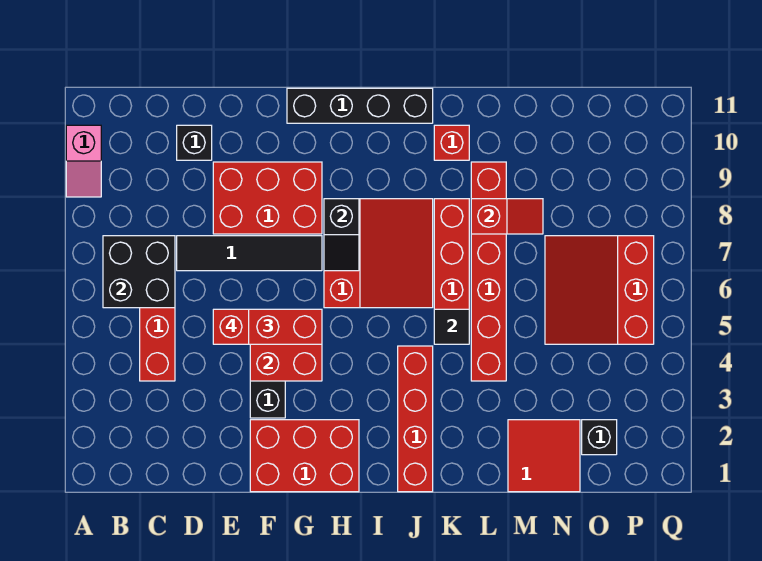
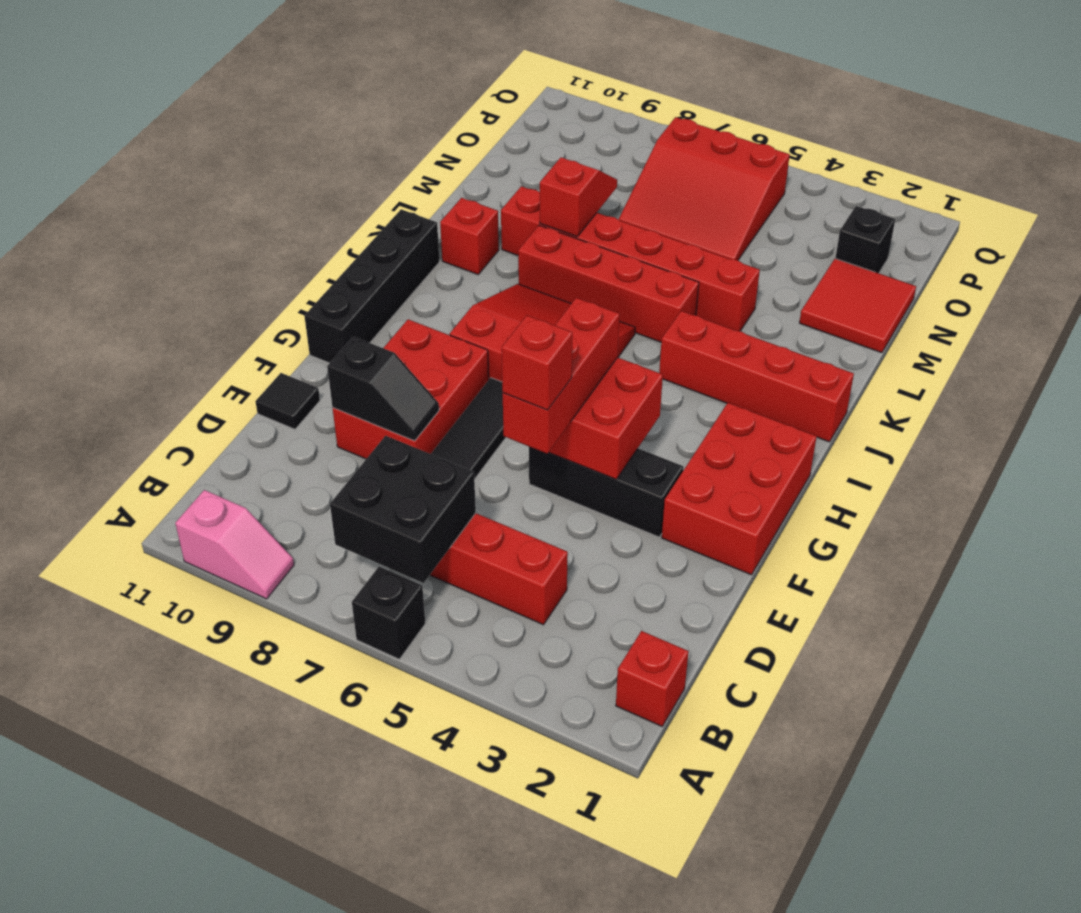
none -> red 1x1 brick [616,631,689,726]
black 1x1 brick [177,125,212,160] -> black 1x1 brick moved to [352,567,425,659]
black 1x2 slope [324,199,359,271] -> black 1x2 slope moved to [327,337,439,441]
black 1x1 tile [434,309,469,344] -> black 1x1 tile moved to [256,373,320,429]

